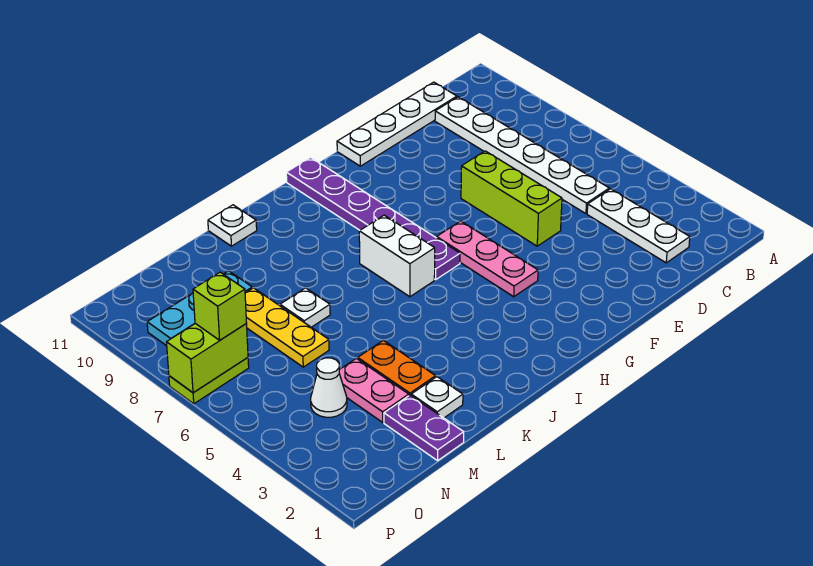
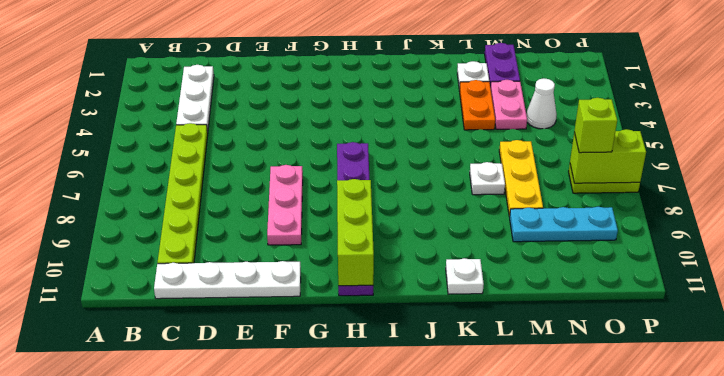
white 1x6 plate [435,97,609,214] -> lime 1x6 plate [158,123,208,264]
lime 1x3 brick [461,151,562,246] -> lime 1x3 brick moved to [337,179,374,286]
pink 1x3 plate [437,221,538,297] -> pink 1x3 plate moved to [267,165,303,245]
white 1x2 brick [359,215,435,297] -> none

